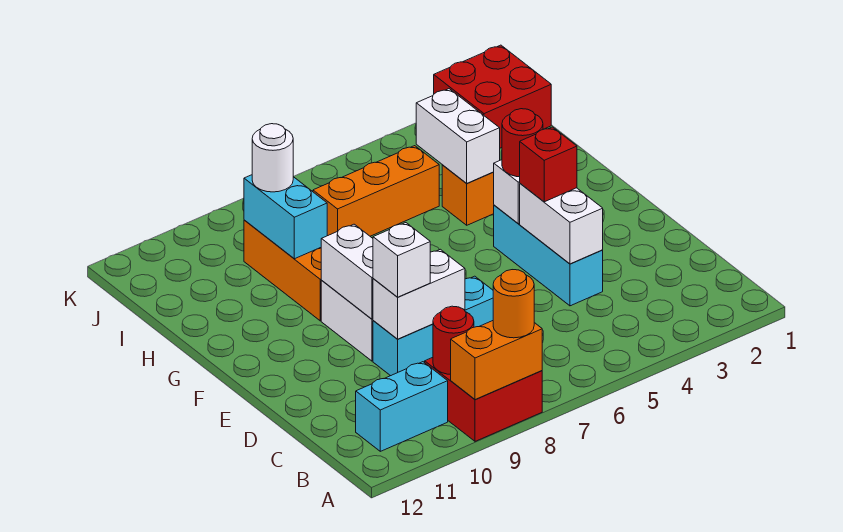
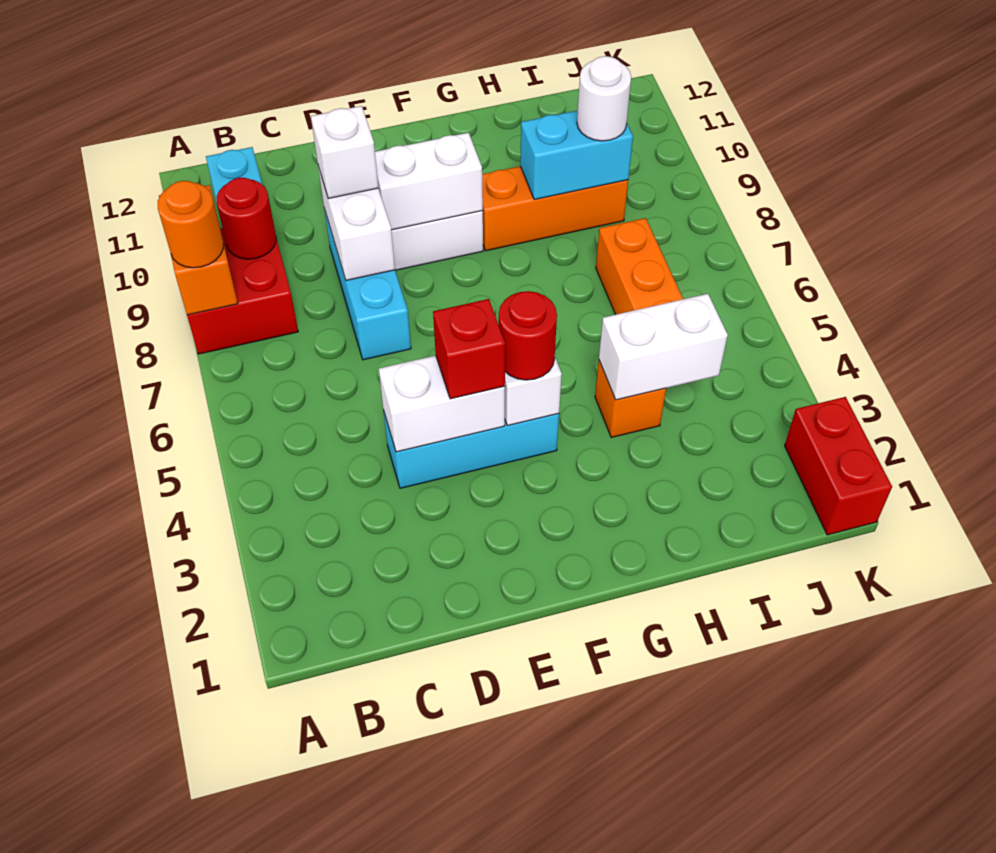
red 2x2 brick [434,45,551,148] -> red 1x2 brick [785,397,892,535]

